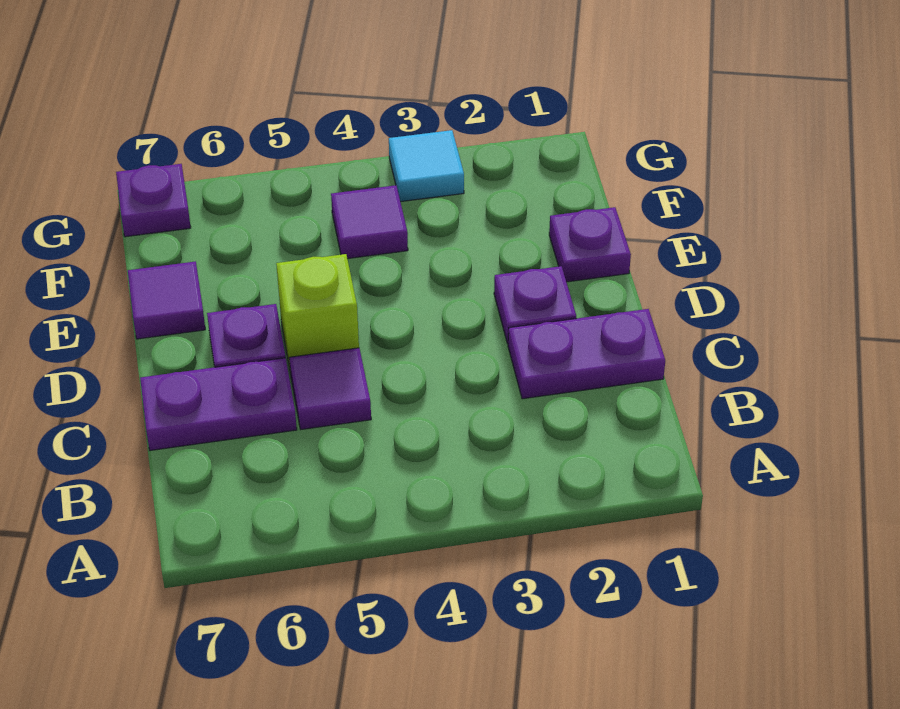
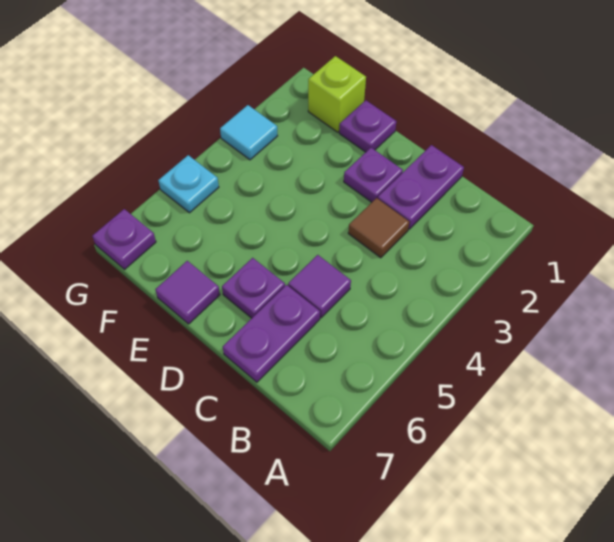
none -> brown 1x1 tile [348,198,409,258]
lime 1x1 brick [276,254,359,373] -> lime 1x1 brick moved to [308,56,366,132]
purple 1x1 tile [331,185,408,259] -> none
none -> cyan 1x1 plate [158,155,219,213]

